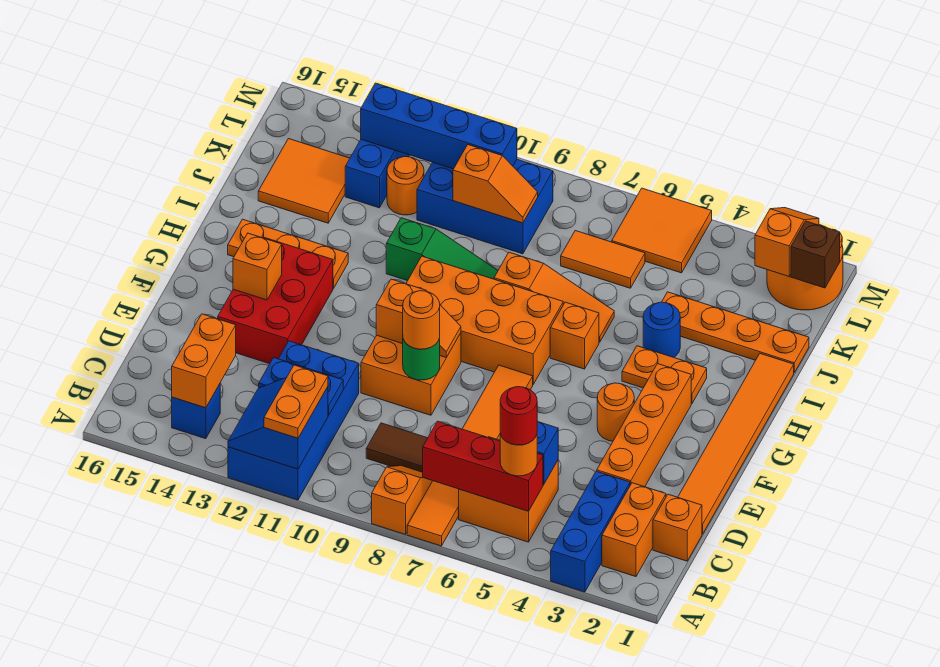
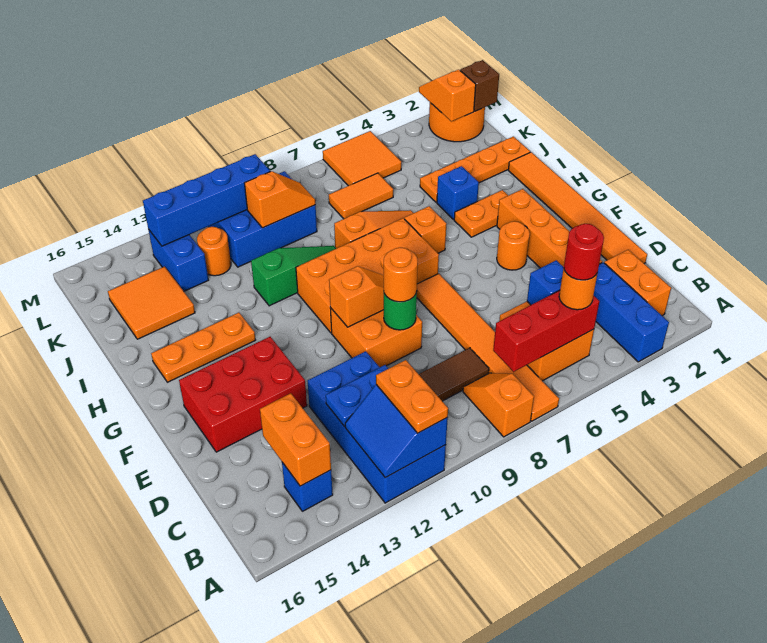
orange 1x1 brick [653,494,702,561] -> none
red 2x3 brick [218,237,333,364] -> red 2x3 brick turned to [179,337,307,452]
orange 1x1 brick [233,233,282,300] -> none
blue 1x1 round brick [643,302,680,357] -> blue 1x1 brick [437,166,479,220]

